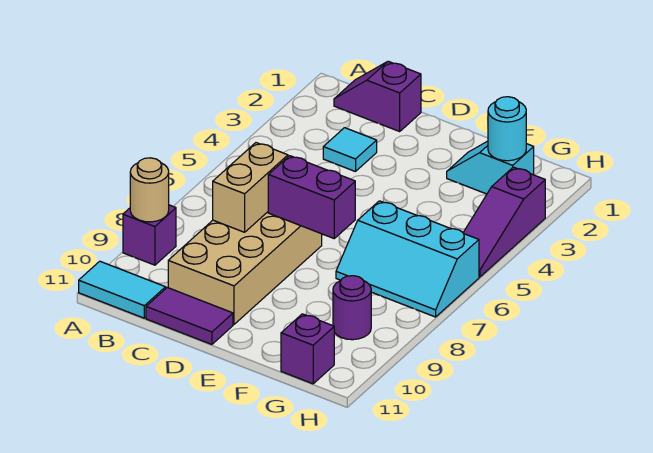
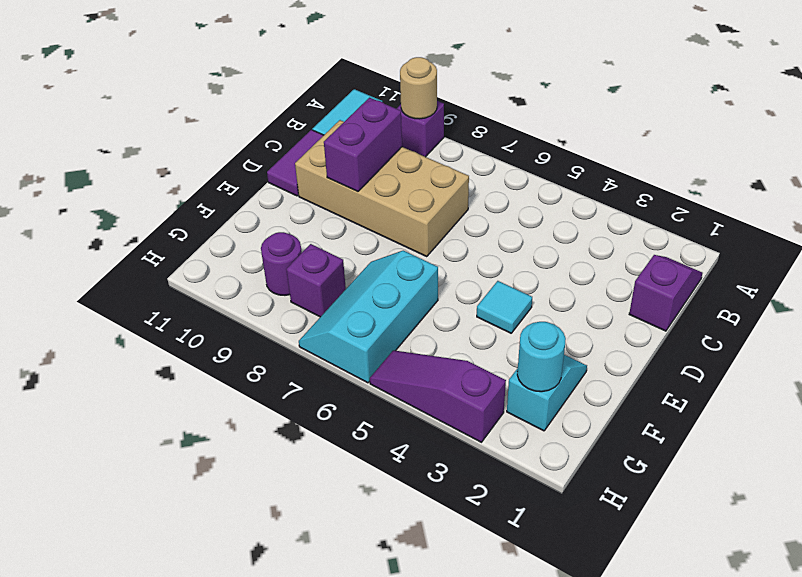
cyan 1x1 tile [323,128,377,172] -> cyan 1x1 tile moved to [477,281,532,333]
tan 1x2 brick [213,143,288,232] -> none
purple 1x2 brick [268,156,355,238] -> purple 1x2 brick moved to [324,98,402,192]
purple 1x1 brick [281,314,334,384] -> purple 1x1 brick moved to [286,244,346,317]

